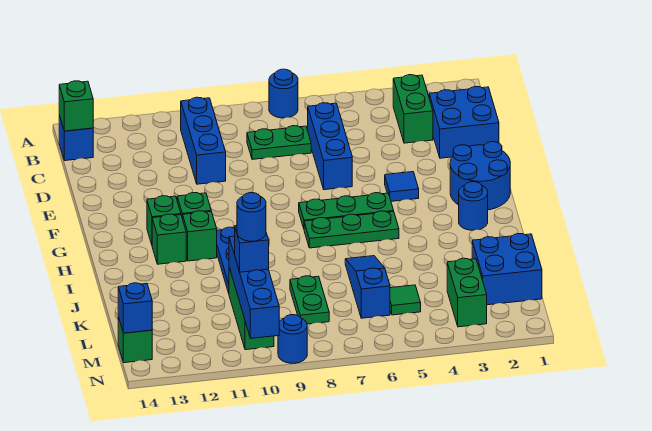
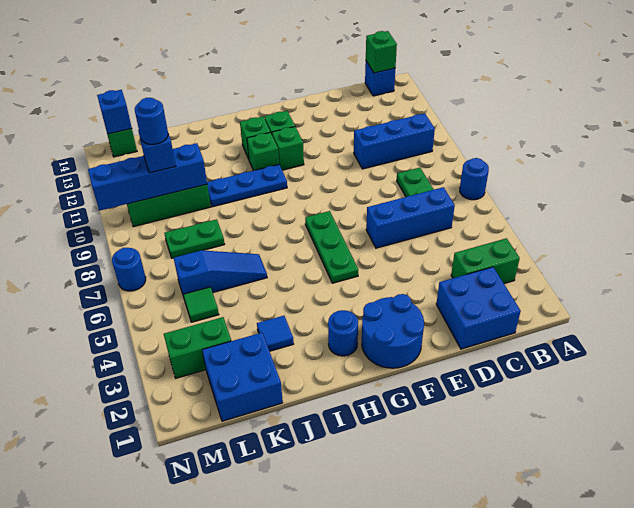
blue 1x1 tile [385,172,419,201] -> blue 1x1 tile moved to [257,316,294,351]
green 1x3 plate [304,211,399,248] -> none
blue 1x1 round brick [278,315,307,363] -> blue 1x1 round brick moved to [112,248,146,291]

